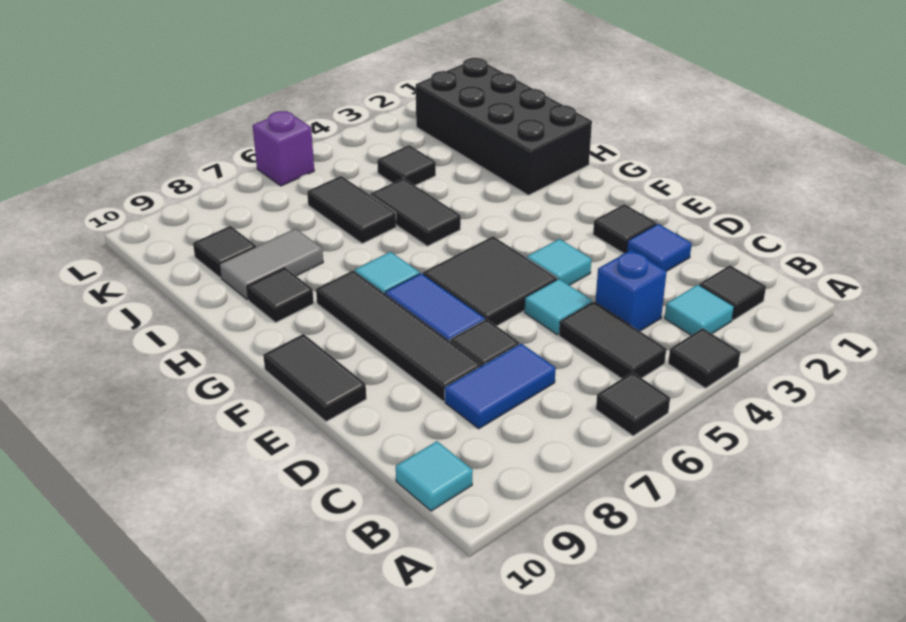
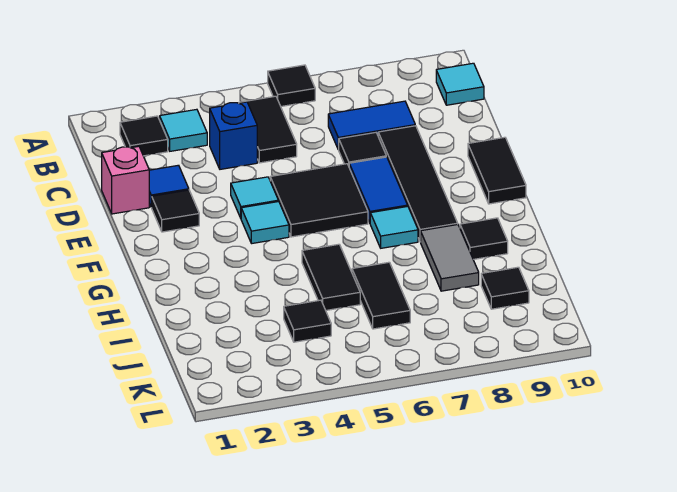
black 1x1 tile [668,328,740,388] -> none
none -> pink 1x1 brick [102,146,149,214]
cyan 1x1 tile [524,279,592,335] -> cyan 1x1 tile moved to [241,201,289,244]
black 2x4 brick [416,58,592,195] -> none
grey 1x2 tile [219,229,323,300] -> grey 1x2 tile turned to [421,225,479,291]
purple 1x1 brick [253,111,314,186] -> none

